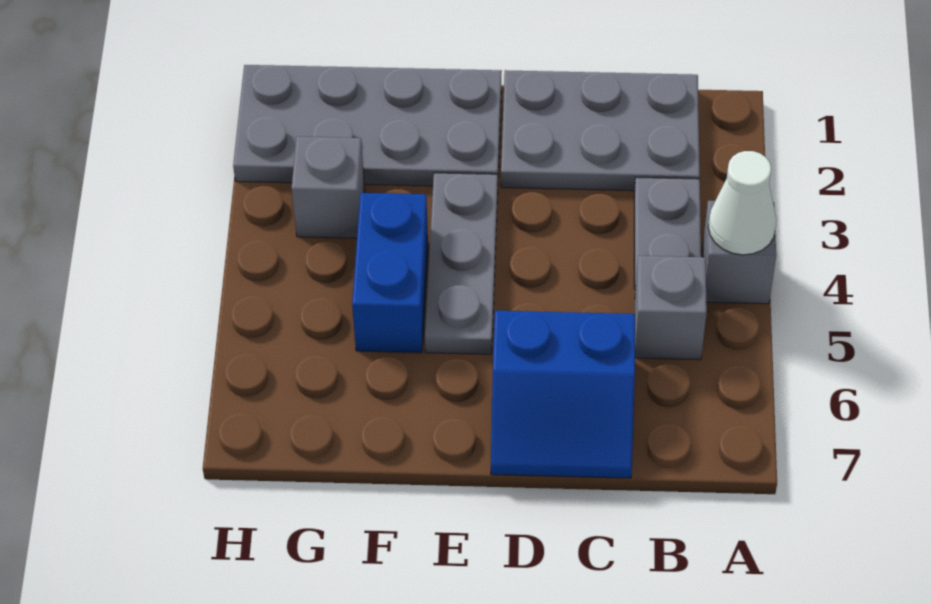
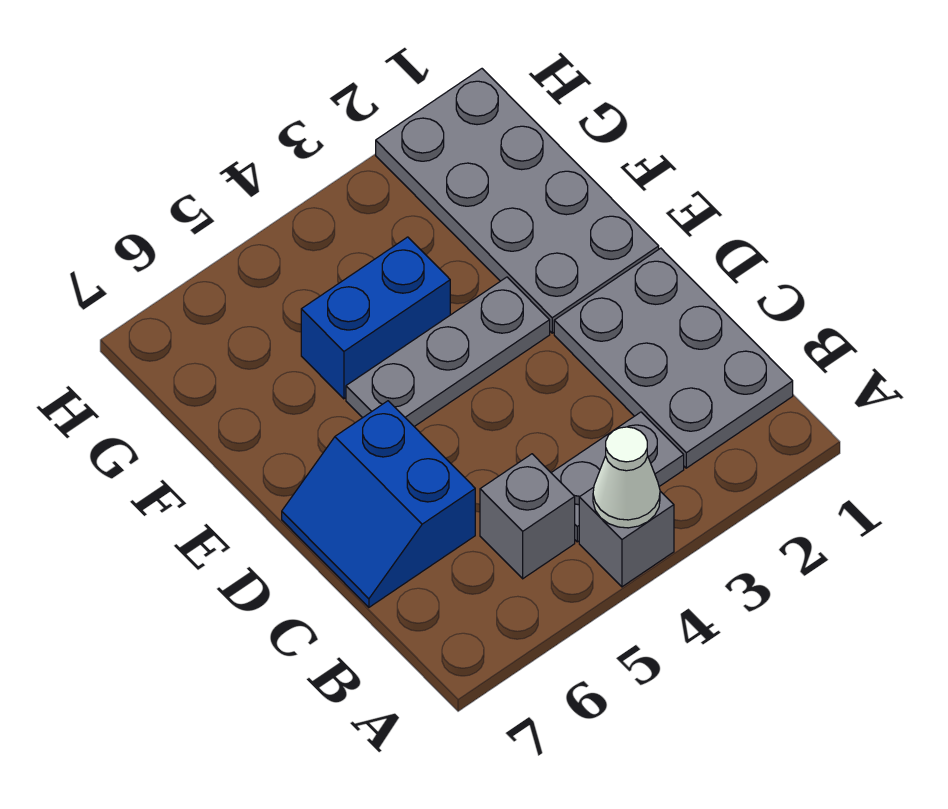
grey 1x1 brick [292,137,365,238] -> none

